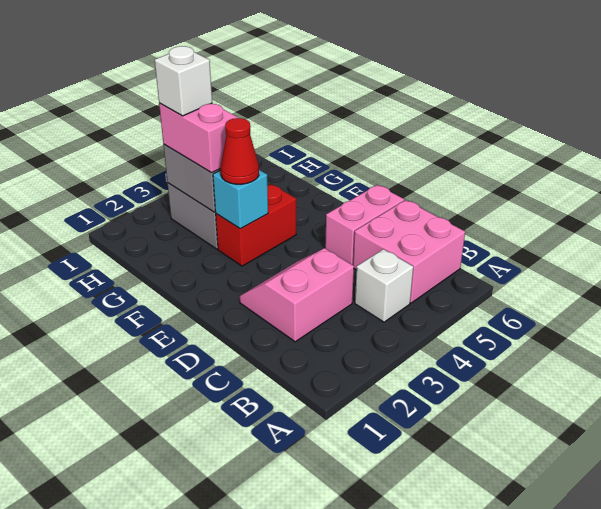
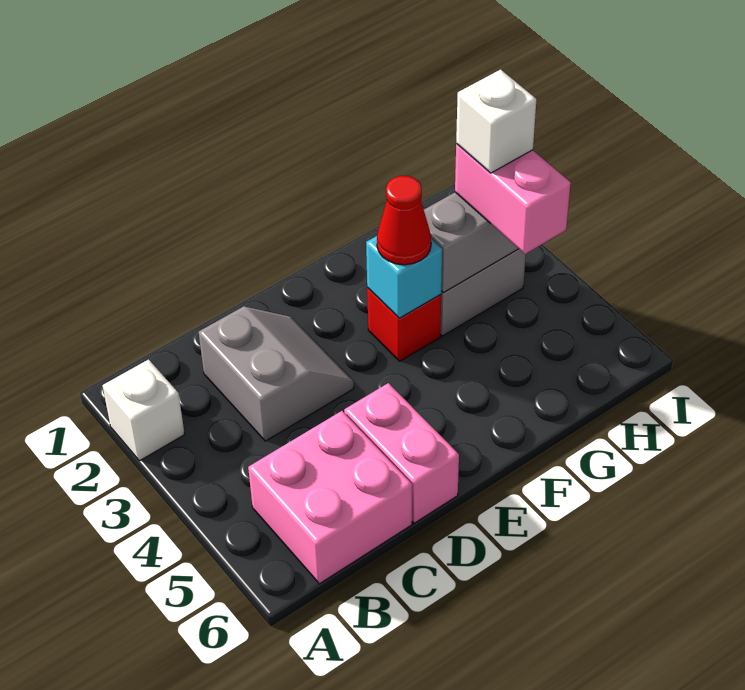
white 1x1 brick [355,249,413,322] -> white 1x1 brick moved to [103,359,185,461]
pink 2x2 slope [240,248,354,342] -> grey 2x2 slope [199,306,354,441]
red 1x2 brick [216,184,296,266] -> red 1x1 brick [367,288,441,361]
pink 1x2 brick [159,103,238,173] -> pink 1x2 brick turned to [455,144,571,254]

